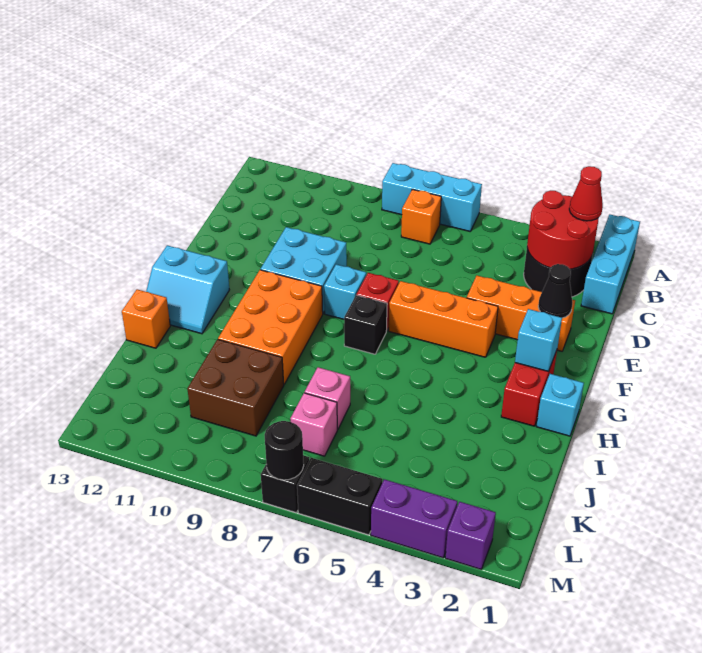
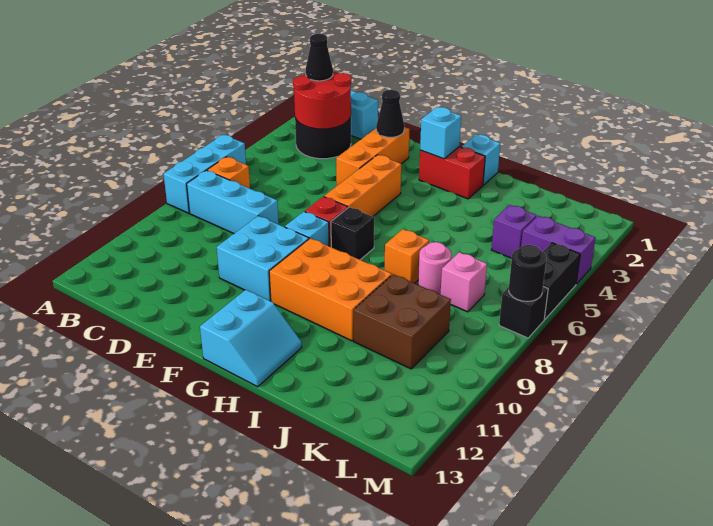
red 1x1 cone [569,166,603,221] -> black 1x1 cone [306,34,333,81]
none -> cyan 1x3 brick [187,170,279,234]
orange 1x1 brick [122,289,170,348] -> orange 1x1 brick moved to [384,229,429,283]
pink 1x1 brick [305,367,350,429] -> pink 1x1 round brick [418,242,452,294]
purple 1x1 brick [445,502,496,569] -> purple 1x1 brick moved to [491,205,537,258]
purple 1x2 brick [371,479,457,558] -> purple 1x2 brick turned to [521,216,596,284]

